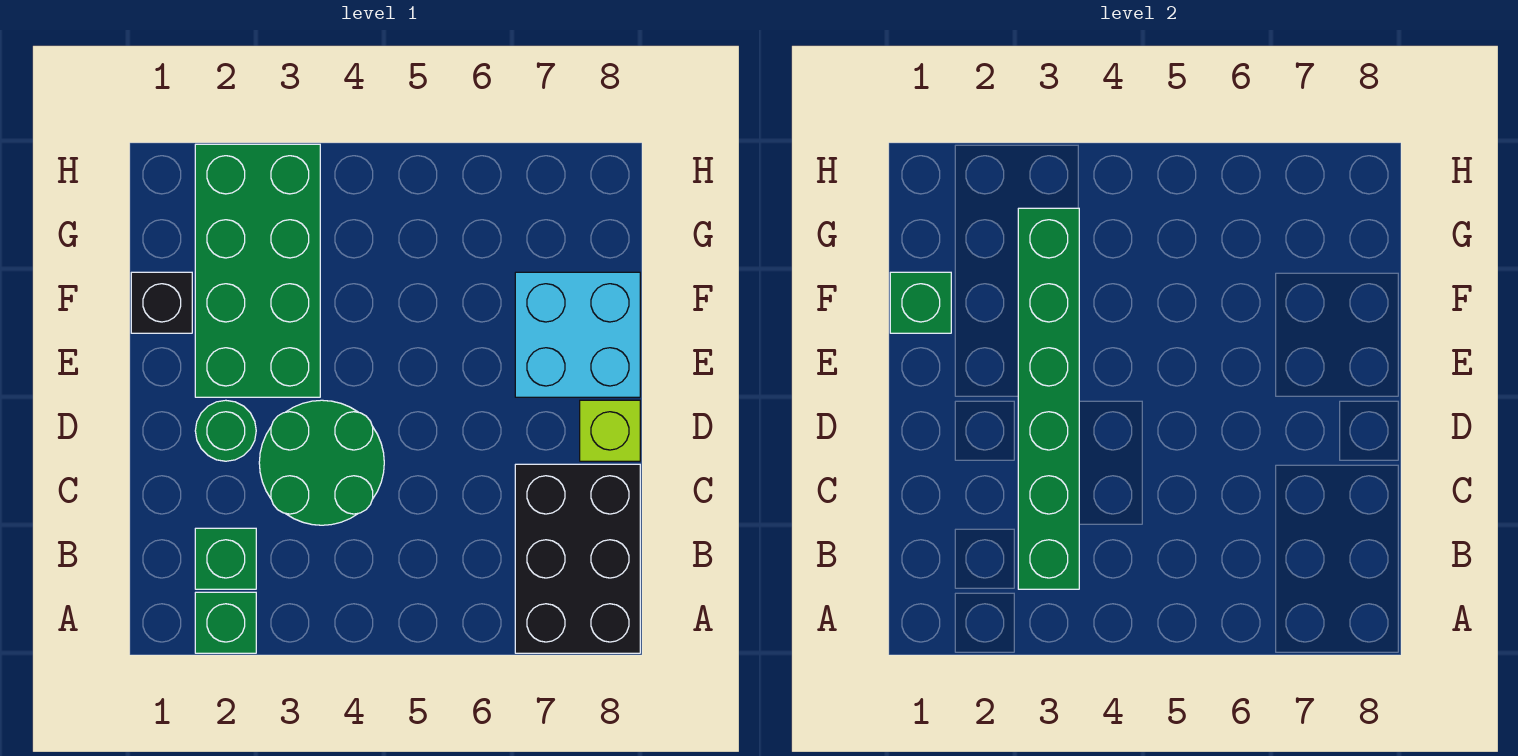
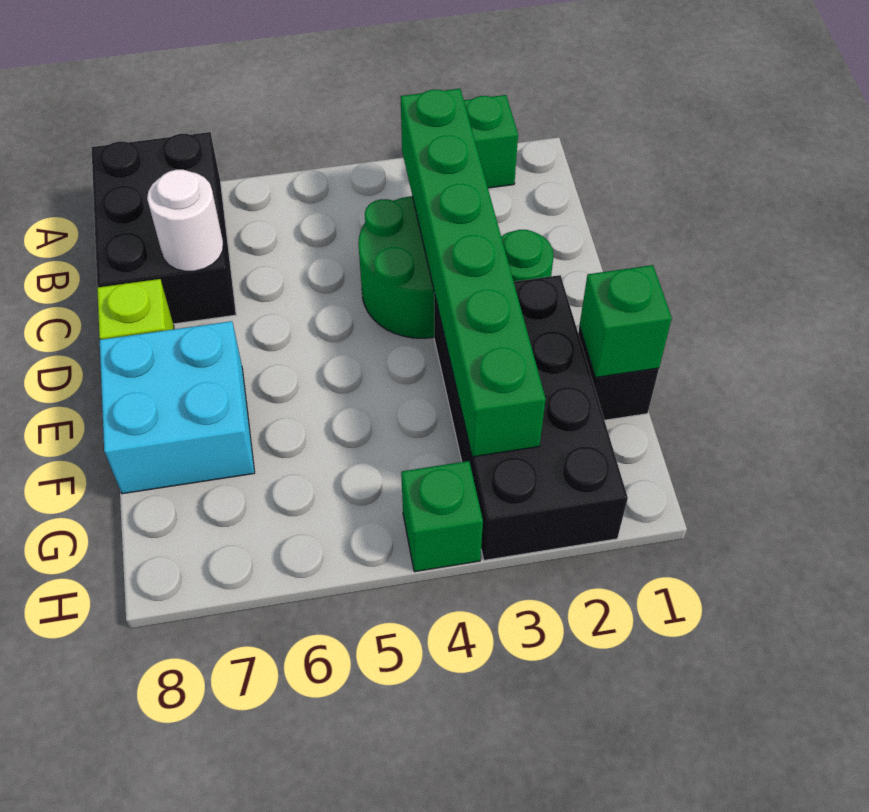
green 1x1 brick [195,528,256,589] -> green 1x1 brick moved to [401,461,483,572]
none -> white 1x1 round brick [147,170,223,271]
green 2x4 brick [195,144,320,397] -> black 2x4 brick [434,275,628,560]

